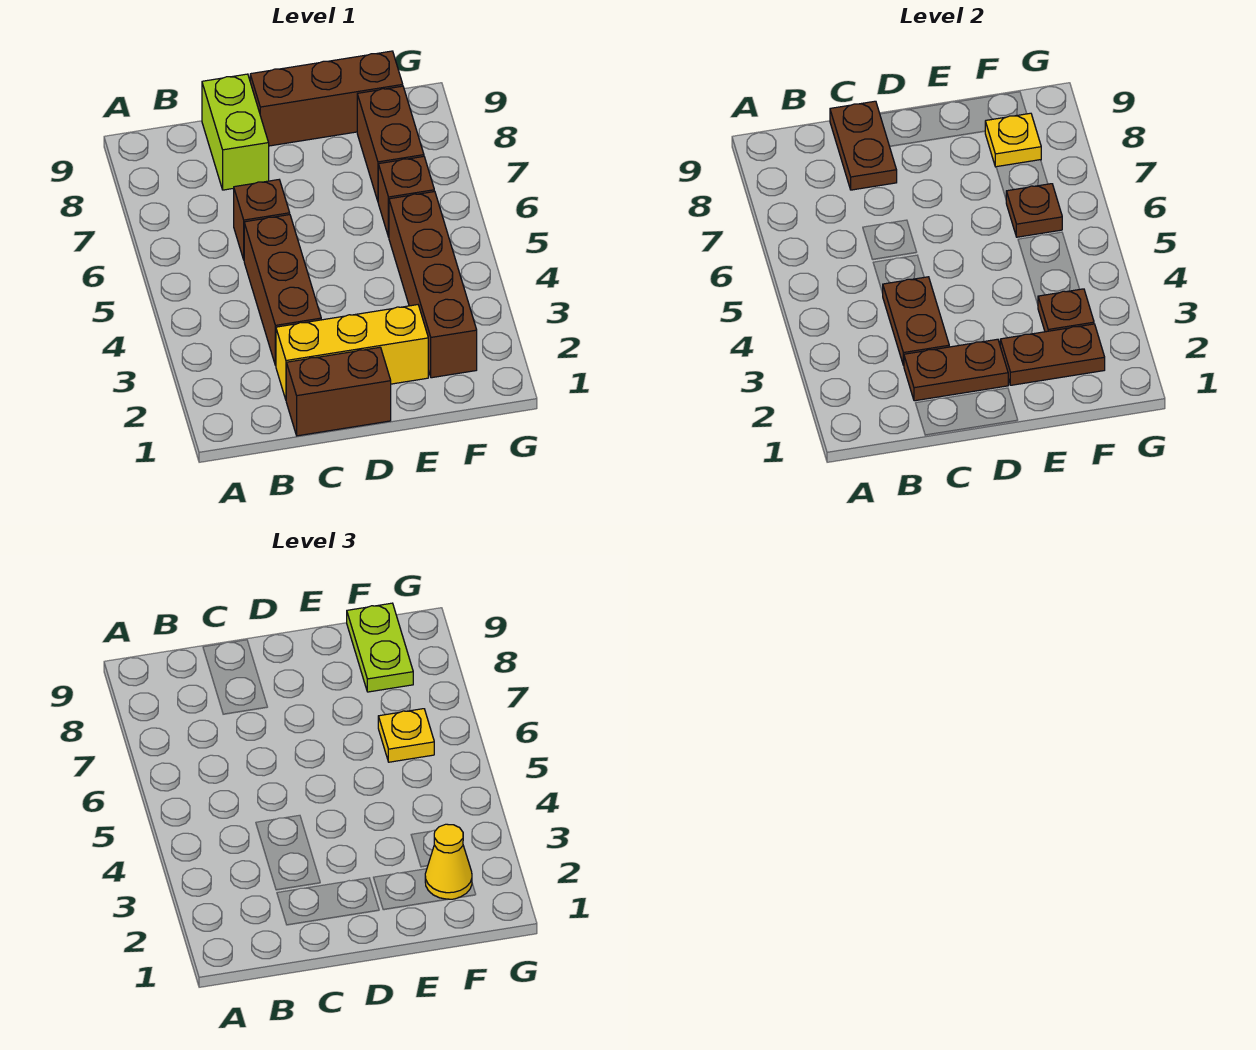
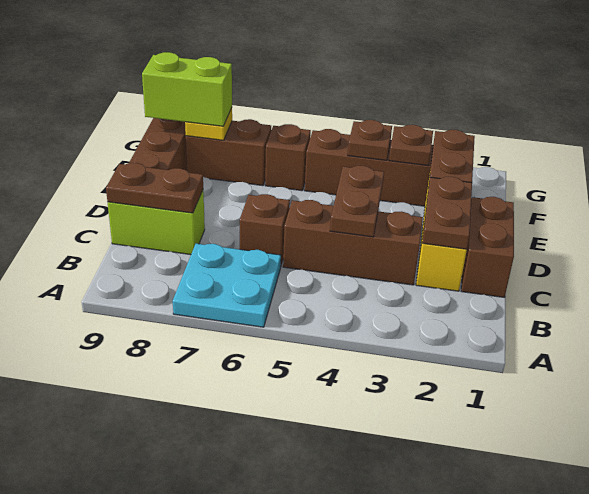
none -> cyan 2x2 plate [173,244,281,327]
brown 1x2 plate [883,277,949,365] -> brown 1x2 plate turned to [330,166,384,237]
yellow 1x1 cone [425,824,472,899] -> none
brown 1x1 plate [1006,184,1062,237] -> brown 1x1 plate moved to [348,120,392,160]
yellow 1x1 plate [378,709,434,762] -> none
lime 1x2 plate [347,603,413,692] -> lime 1x2 brick [142,52,232,126]

